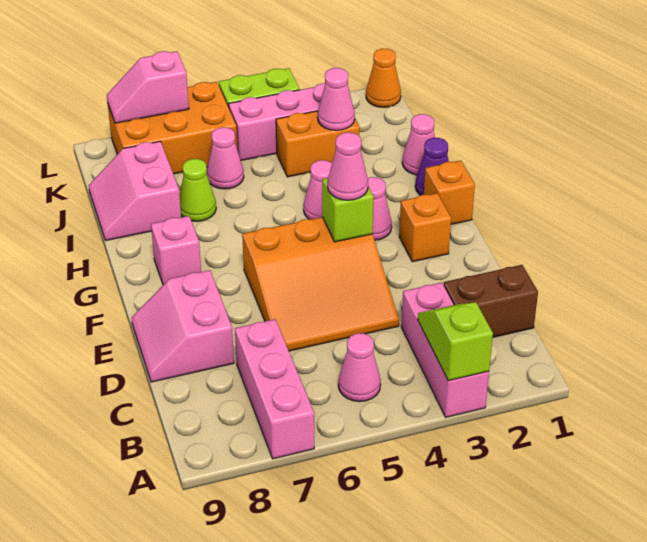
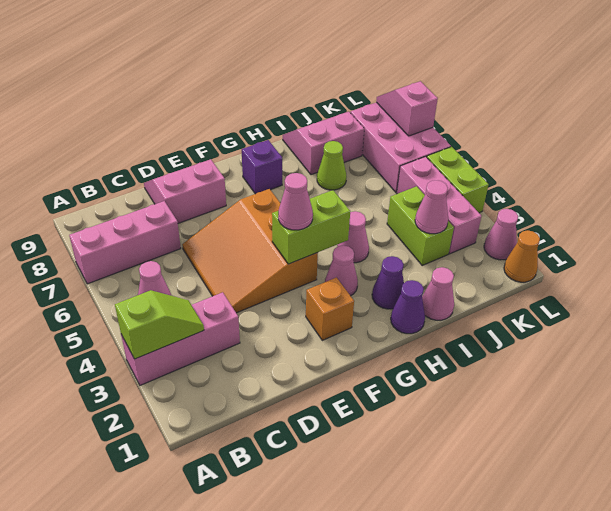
brown 1x2 brick [444,265,538,337] -> none
lime 1x1 brick [322,178,374,242] -> lime 1x2 brick [272,190,350,264]
orange 1x1 brick [424,161,475,224] -> none
pink 1x1 brick [151,216,201,285] -> purple 1x1 brick [242,140,282,194]
none -> purple 1x1 cone [372,256,404,309]
orange 1x2 brick [276,111,360,177] -> lime 1x2 brick [387,186,454,265]
pink 1x1 cone [207,127,244,189] -> pink 1x1 cone moved to [484,209,518,260]
orange 2x3 brick [108,82,237,174] -> pink 2x3 brick [350,102,451,192]

